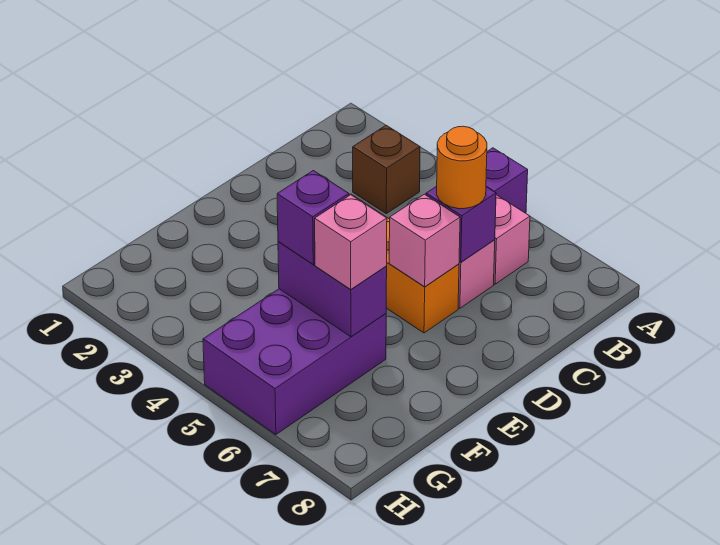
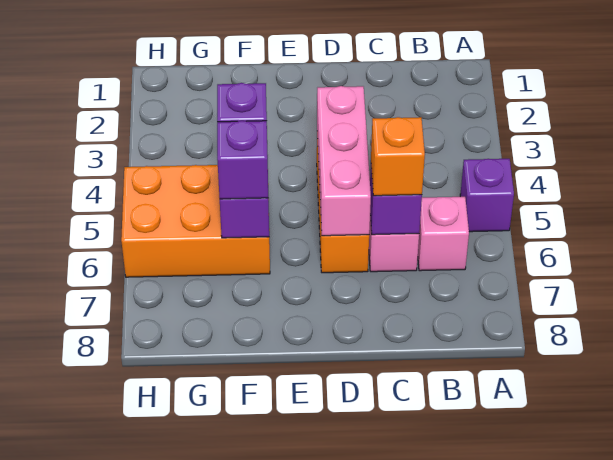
brown 1x1 brick [353,125,420,214] -> none
orange 1x1 round brick [437,126,487,209] -> orange 1x1 brick [371,117,425,196]
pink 1x1 brick [389,194,460,287] -> pink 1x3 brick [317,86,371,236]
purple 2x3 brick [203,289,386,434] -> orange 2x3 brick [121,165,270,277]
pink 1x1 brick [315,195,387,290] -> purple 1x1 brick [217,121,268,199]

